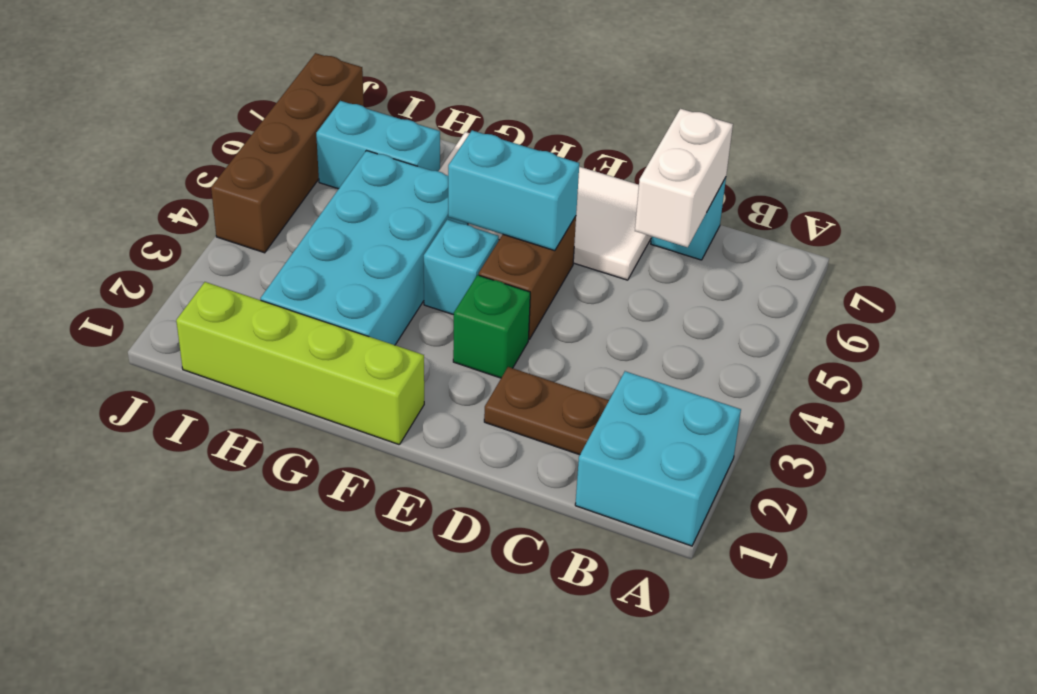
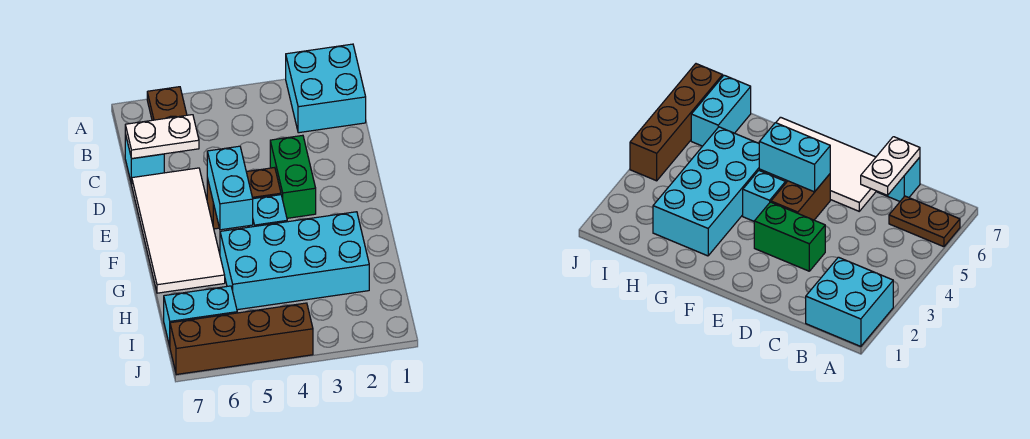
brown 1x2 plate [484,367,609,455] -> brown 1x2 plate moved to [147,87,187,120]
white 1x2 brick [635,109,733,247] -> white 1x2 plate [125,115,199,159]
green 1x1 brick [453,275,530,378] -> green 1x2 brick [270,135,316,218]
lime 1x4 brick [176,282,424,445] -> none
cyan 1x2 brick [316,101,440,189] -> cyan 1x2 brick turned to [164,286,237,346]

